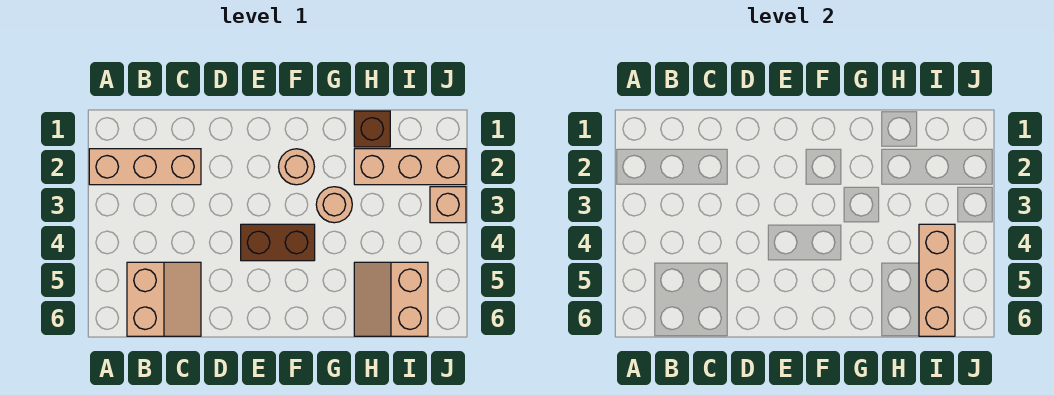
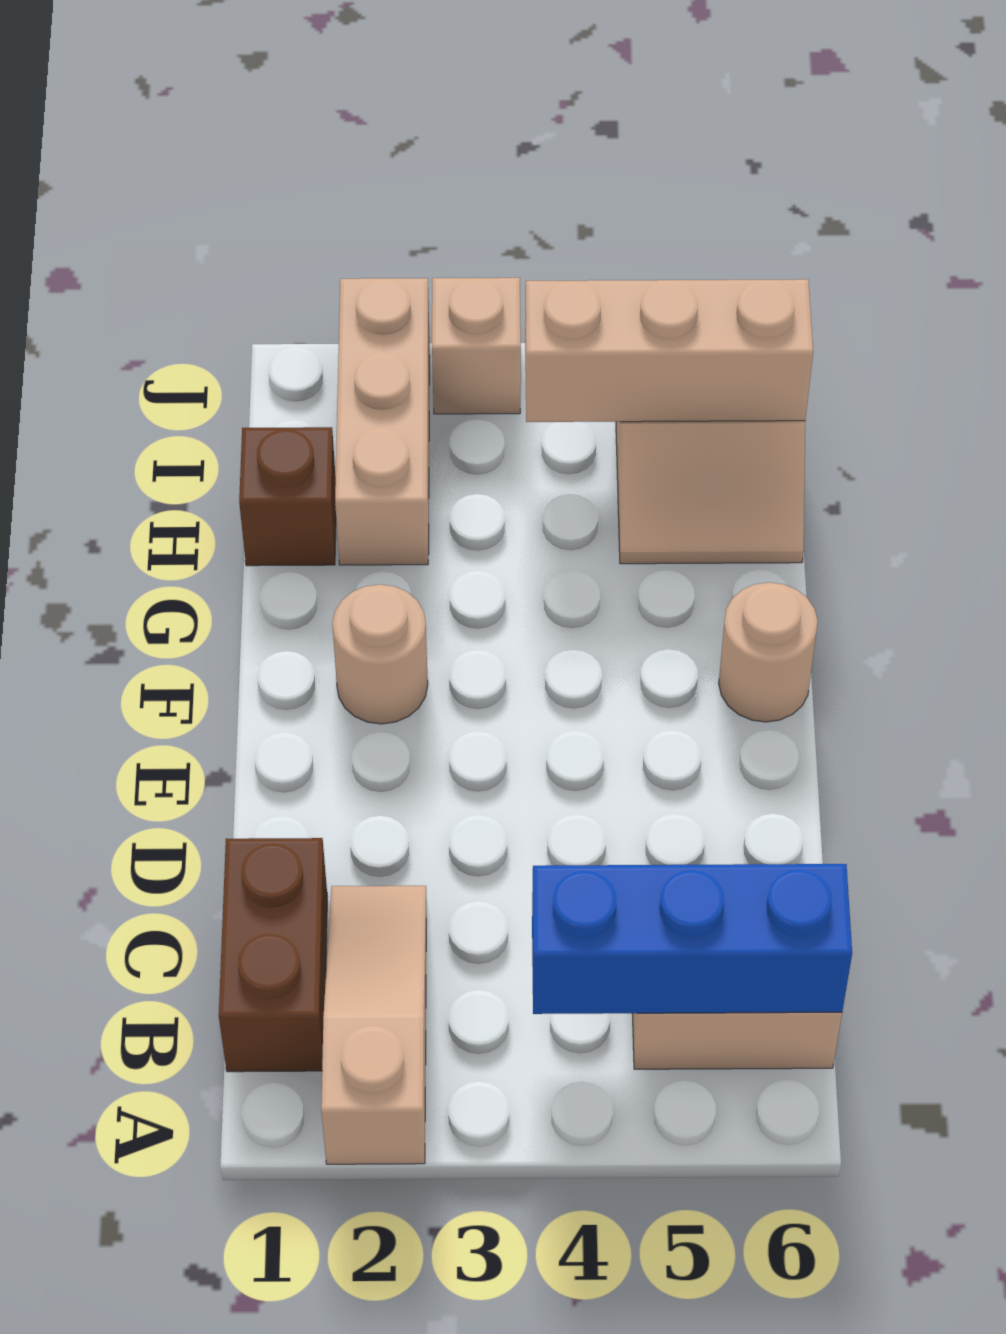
tan 1x3 brick [89,149,201,185] -> tan 1x3 slope [321,886,426,1164]
none -> blue 1x3 brick [532,864,852,1014]
brown 1x2 brick [241,224,315,261] -> brown 1x2 brick moved to [219,838,327,1072]
tan 1x1 round brick [316,187,352,223] -> tan 1x1 round brick moved to [719,582,818,722]

